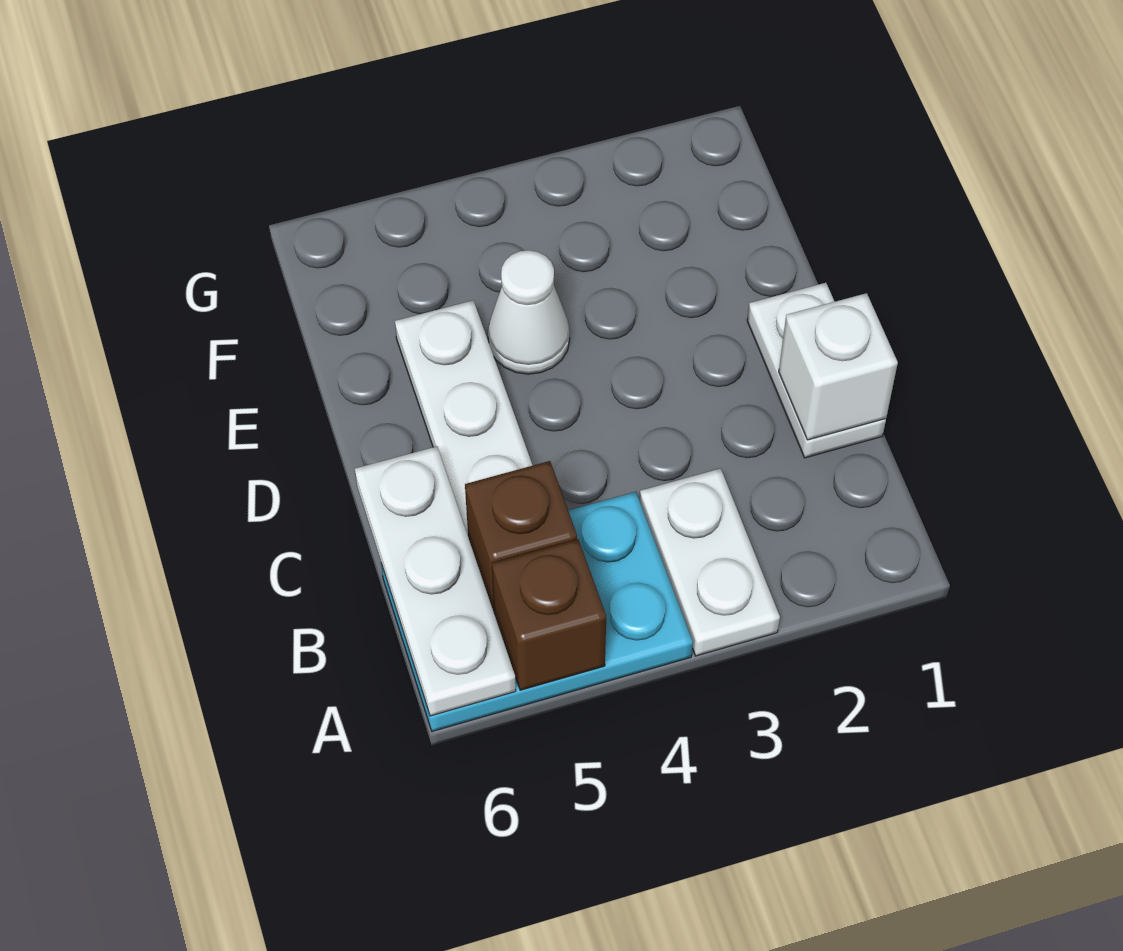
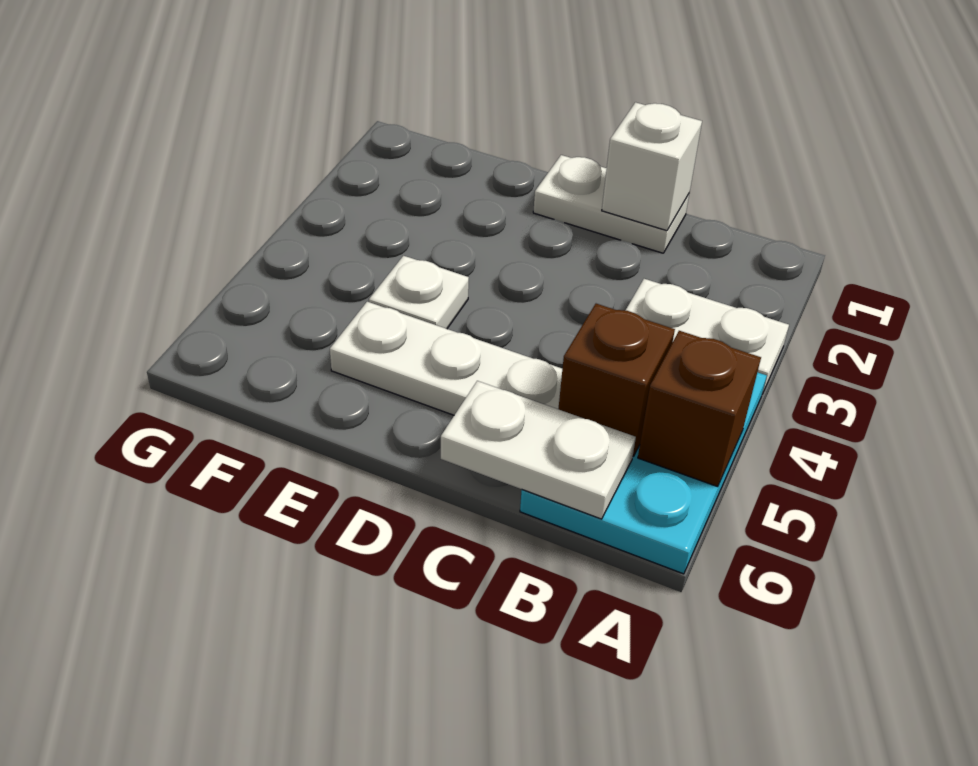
white 1x3 plate [355,446,516,716] -> white 1x2 plate [441,381,636,519]
white 1x1 cone [488,250,570,374] -> white 1x1 plate [369,256,469,329]

